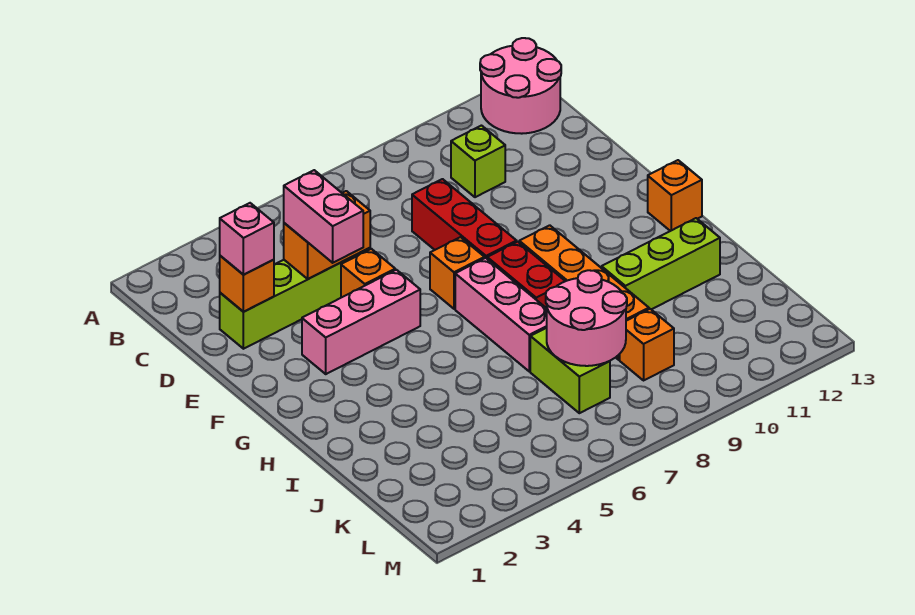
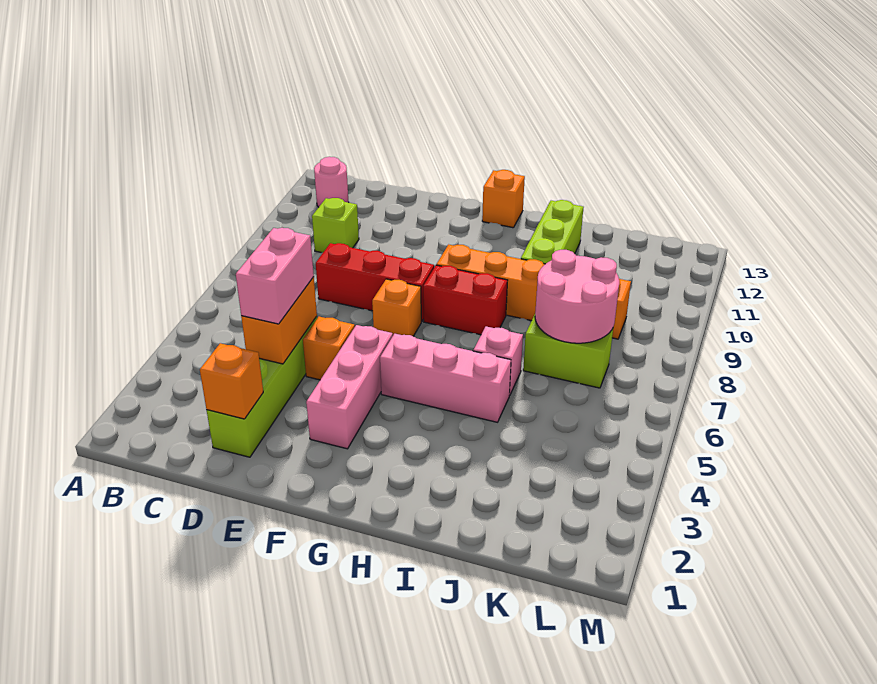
pink 2x2 round brick [480,38,561,134] -> pink 1x1 round brick [314,157,349,207]
pink 1x1 brick [220,203,274,275] -> pink 1x1 brick moved to [473,326,523,396]
pink 1x2 brick [284,170,363,263] -> pink 1x2 brick turned to [236,228,314,324]
pink 1x3 brick [455,258,547,371] -> pink 1x3 brick moved to [380,334,511,422]

